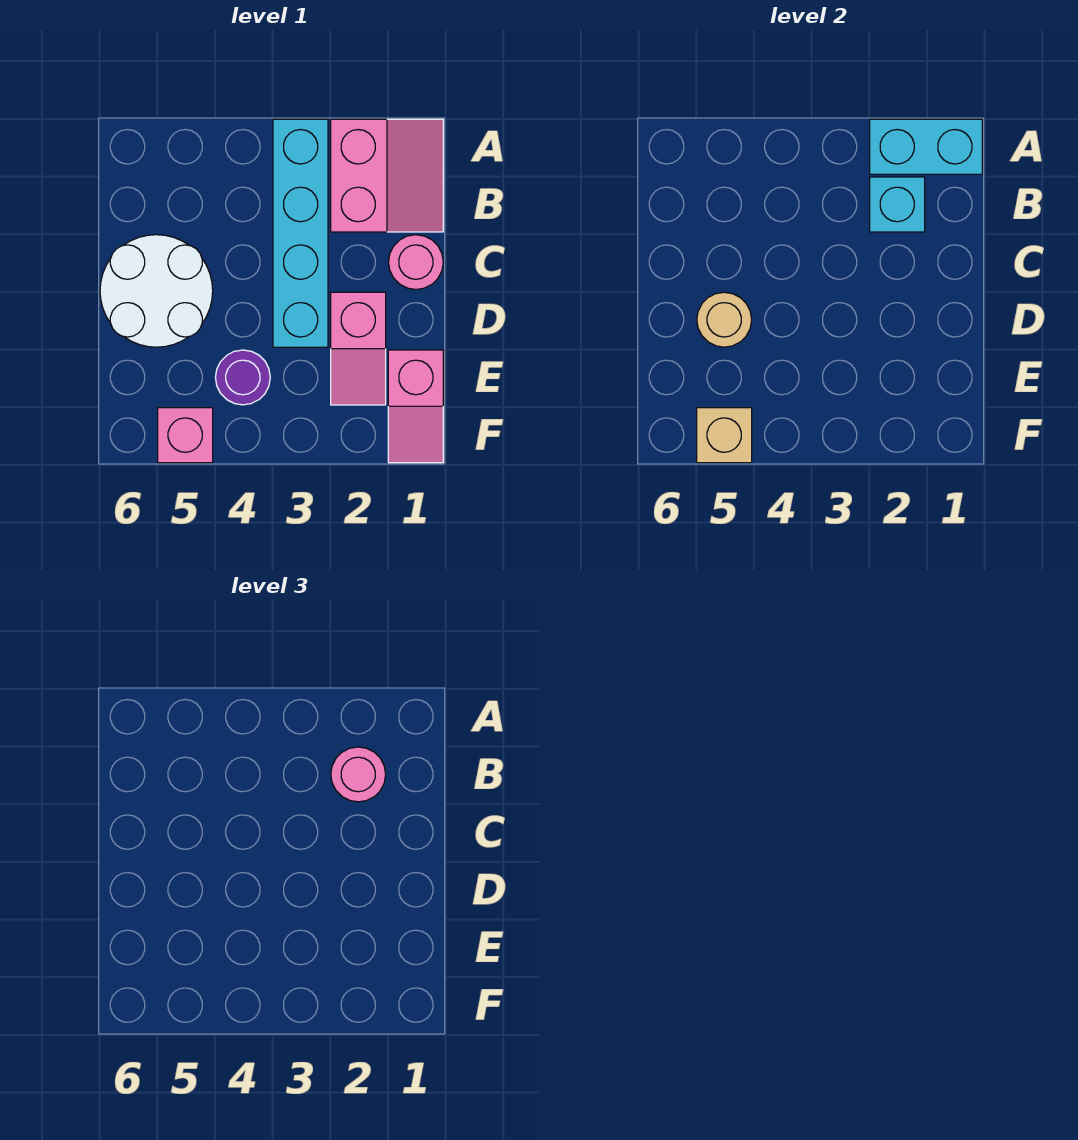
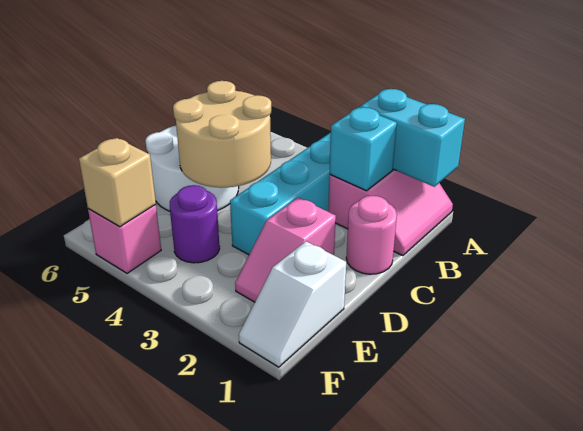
pink 1x1 round brick [331,747,386,802] -> none
tan 1x1 round brick [697,292,752,347] -> tan 2x2 round brick [173,81,271,188]
pink 1x2 slope [388,350,443,463] -> white 1x2 slope [239,241,346,367]

